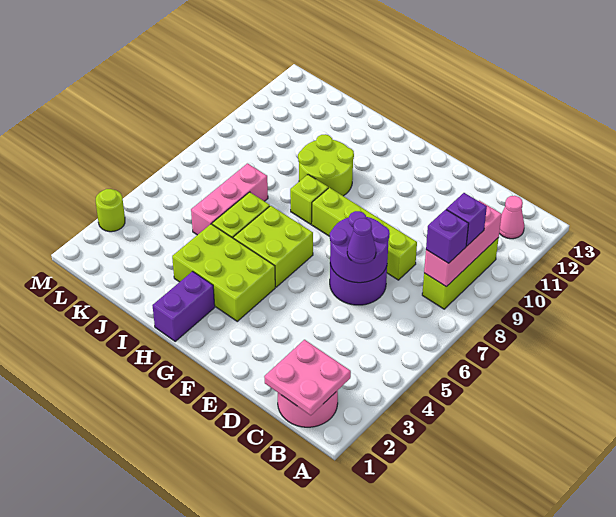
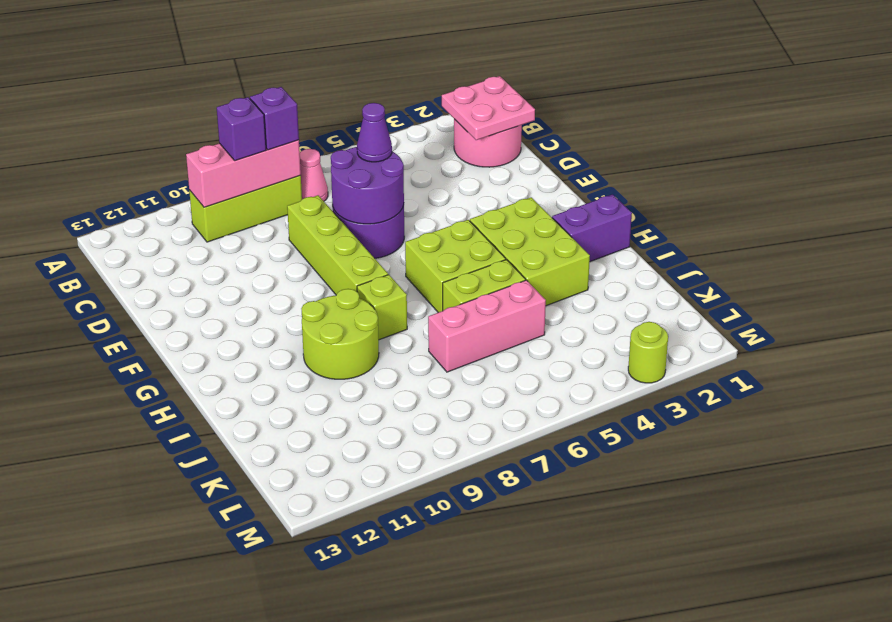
pink 1x1 cone [499,196,524,239] -> pink 1x1 cone moved to [300,149,328,201]

